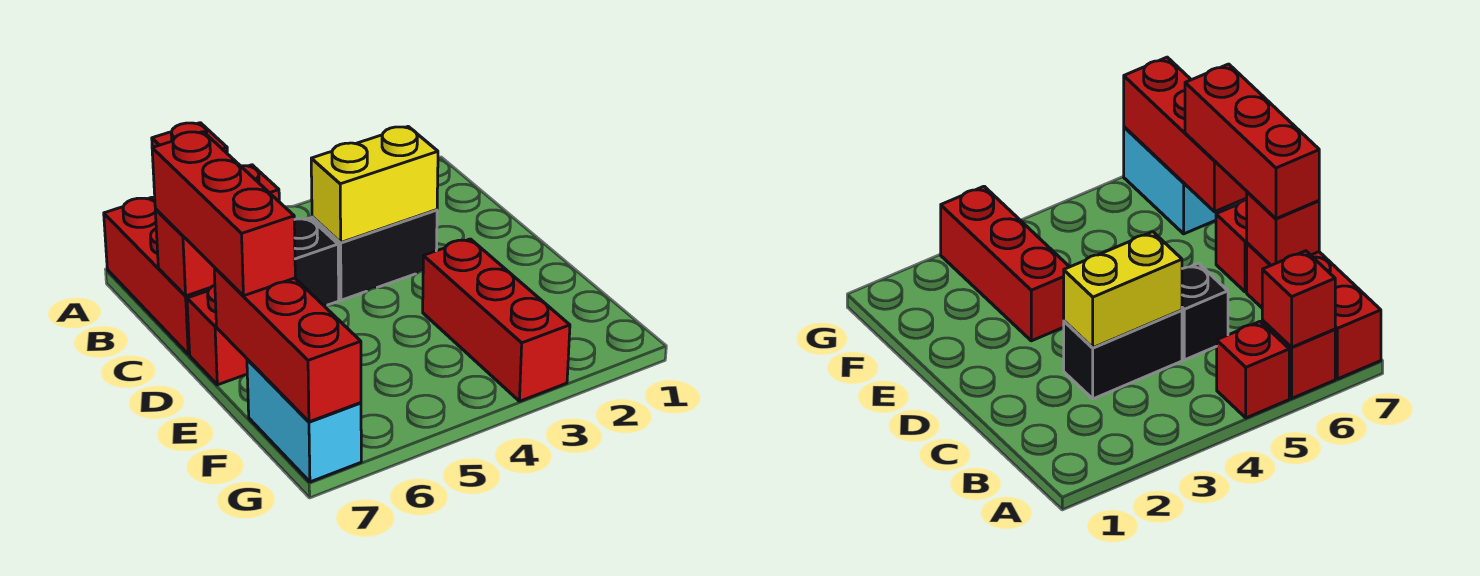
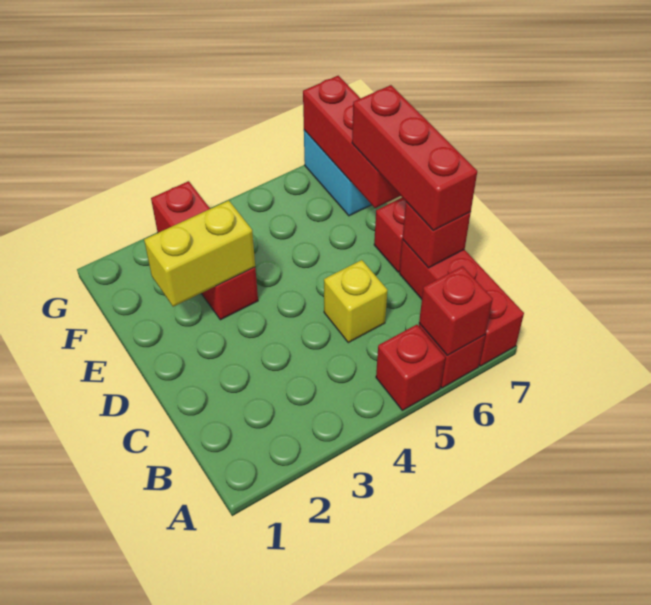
black 1x2 brick [312,210,437,300] -> none
yellow 1x2 brick [311,127,438,242] -> yellow 1x2 brick moved to [144,200,255,307]
black 1x1 brick [294,218,339,306] -> yellow 1x1 brick [324,260,387,343]

